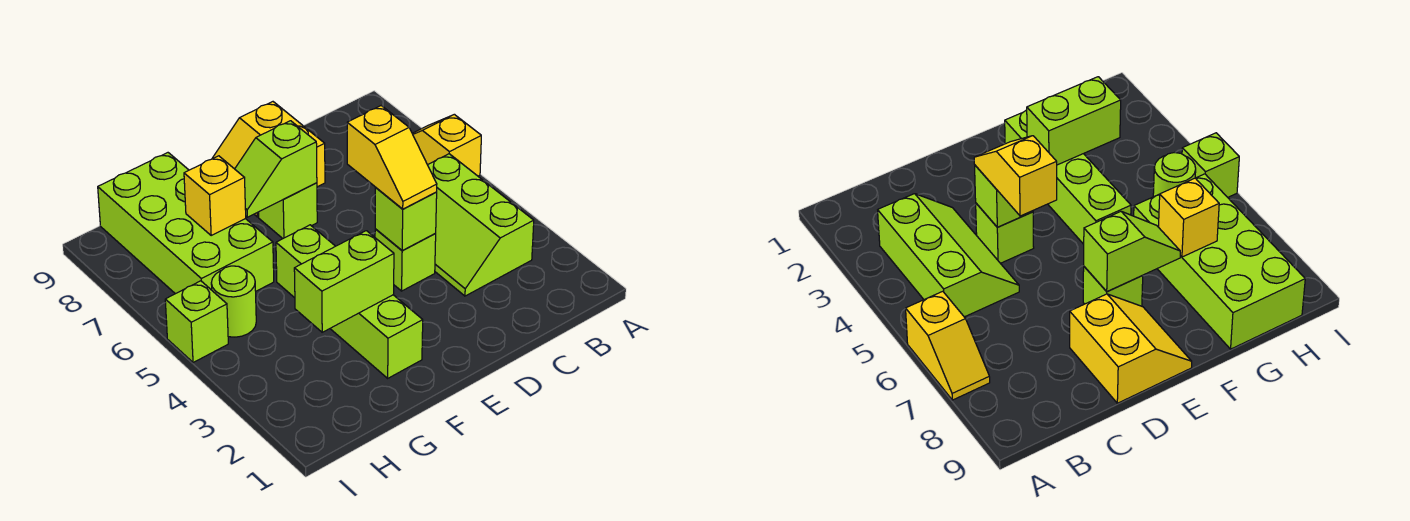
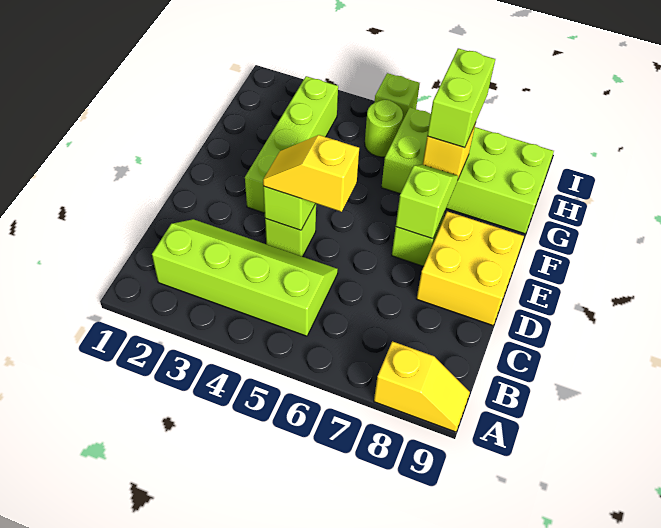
yellow 1x2 slope [412,114,481,176] -> yellow 1x2 slope moved to [374,341,470,432]
lime 2x3 slope [428,154,534,296] -> lime 2x4 slope [152,219,338,336]
yellow 2x2 slope [212,102,325,217] -> yellow 2x2 brick [417,211,524,325]
lime 1x4 brick [276,225,423,378] -> lime 1x4 brick turned to [245,76,338,213]
lime 1x2 brick [294,231,394,332] -> lime 1x2 brick moved to [427,48,495,148]

